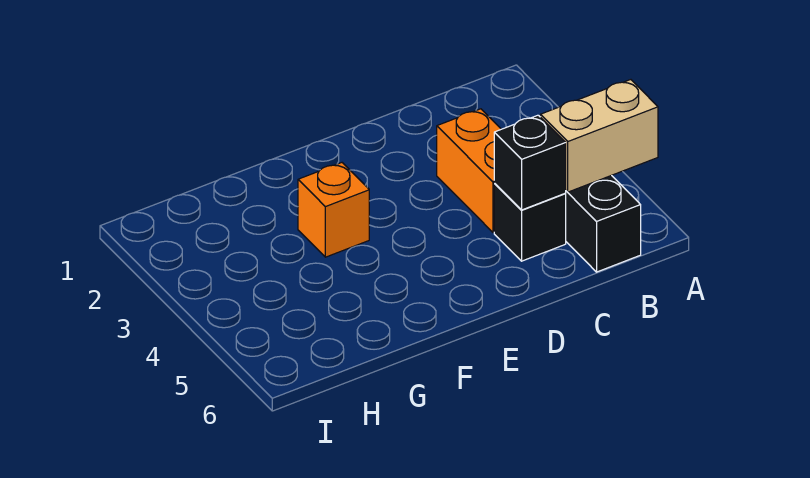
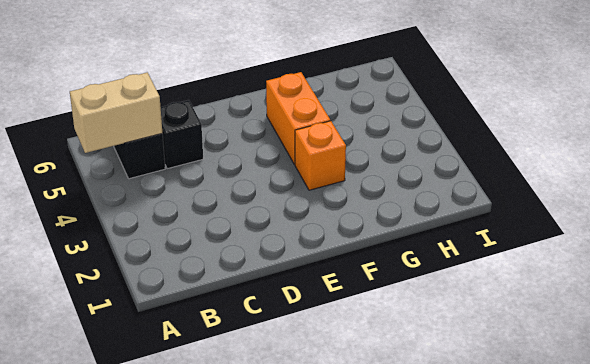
orange 1x2 brick [437,109,501,232] -> orange 1x2 brick moved to [266,72,330,164]
black 1x1 brick [494,115,566,210] -> none

